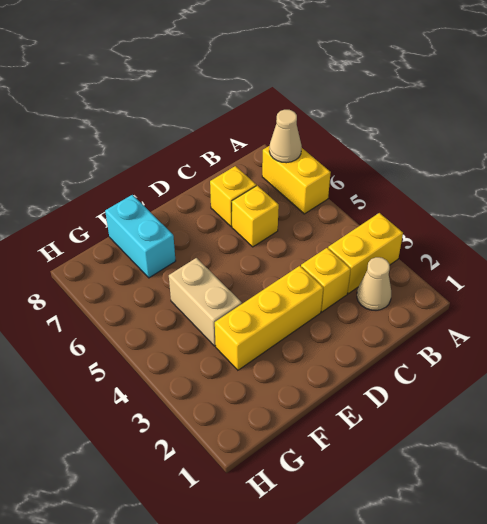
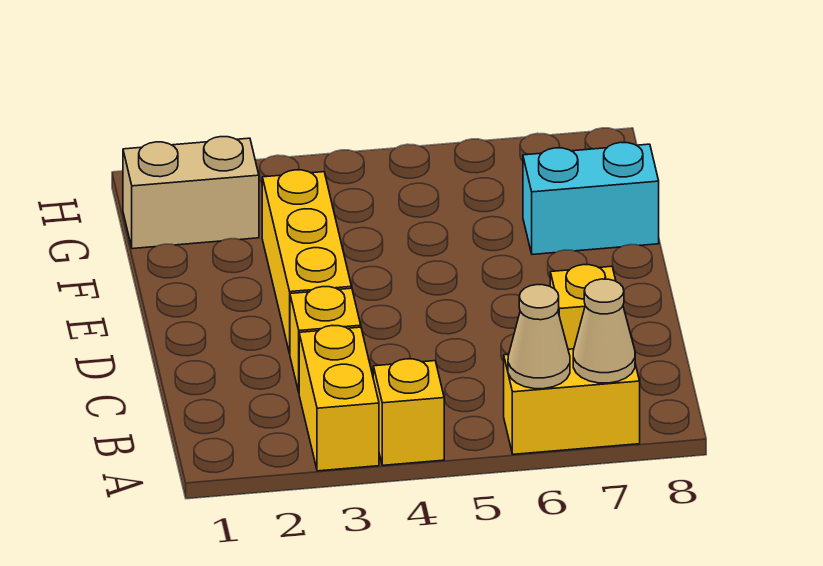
tan 1x1 cone [357,257,391,310] -> tan 1x1 cone moved to [508,285,570,389]
yellow 1x1 brick [232,186,279,247] -> yellow 1x1 brick moved to [373,359,444,465]
tan 1x2 brick [169,258,242,346] -> tan 1x2 brick moved to [123,137,259,249]

